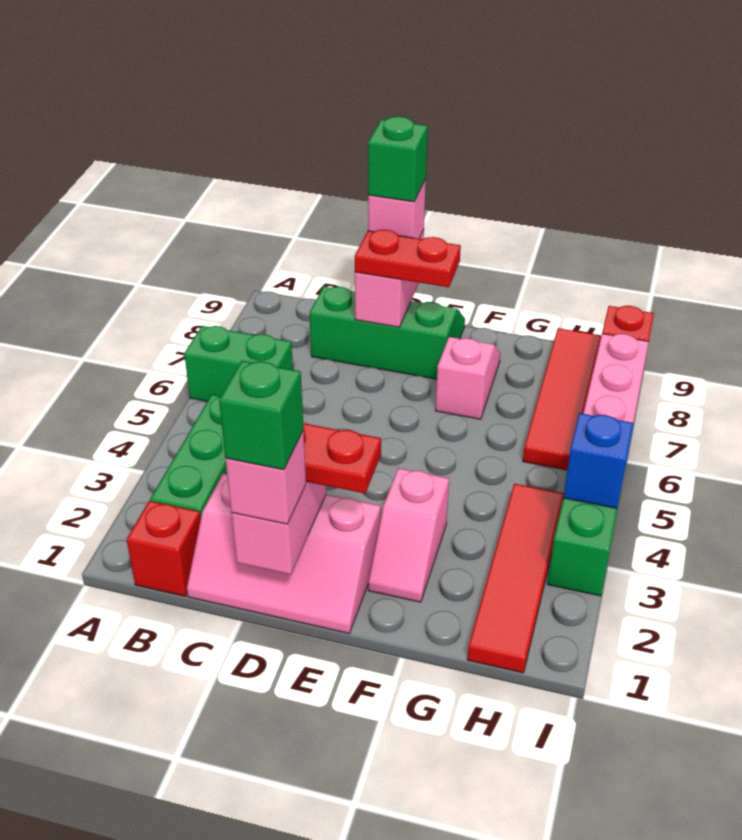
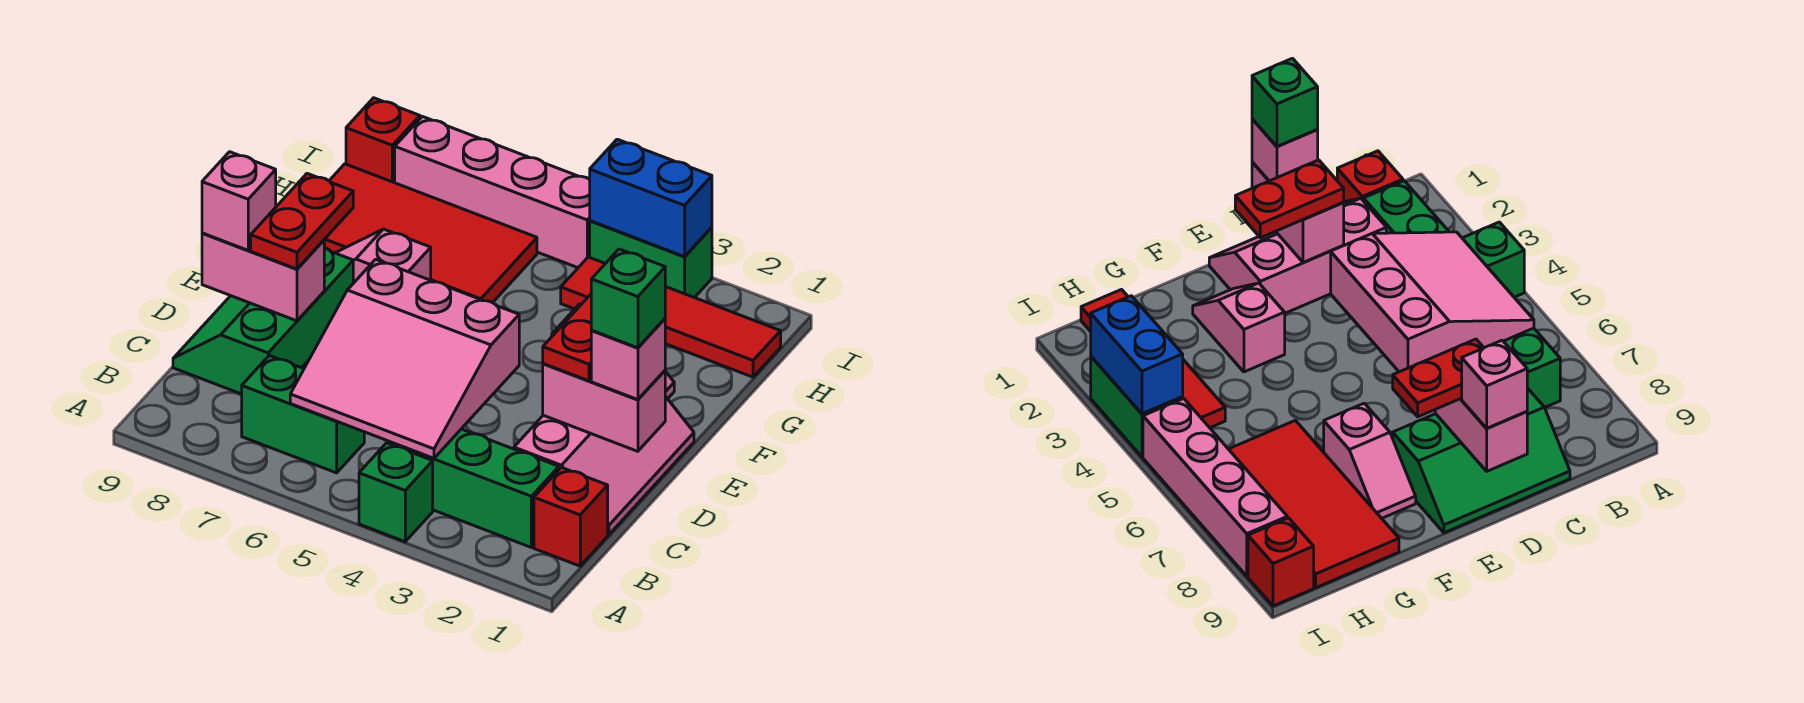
green 1x2 brick [184,326,293,401] -> green 1x2 brick turned to [242,356,364,473]
none -> pink 3x3 slope [290,259,519,458]
green 1x1 brick [368,117,427,202] -> green 1x1 brick moved to [359,443,433,542]
red 1x4 tile [523,328,601,470] -> red 2x4 tile [324,164,537,303]
blue 1x1 brick [563,413,634,509] -> blue 1x2 brick [590,139,712,257]

